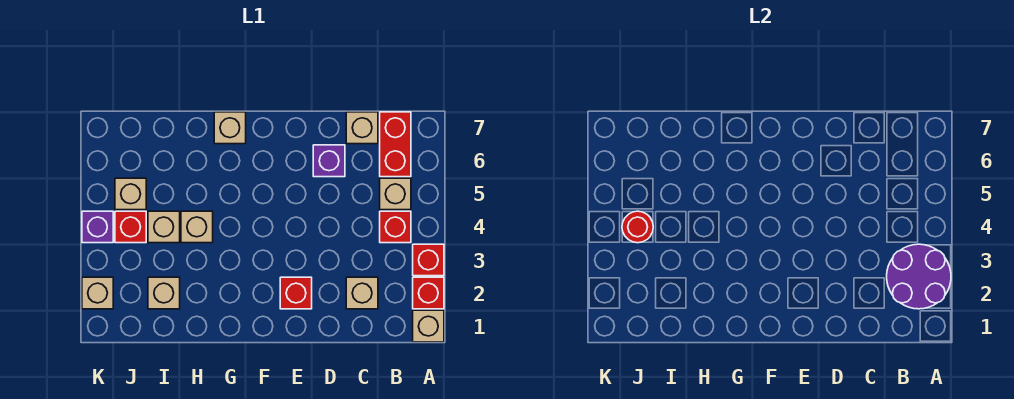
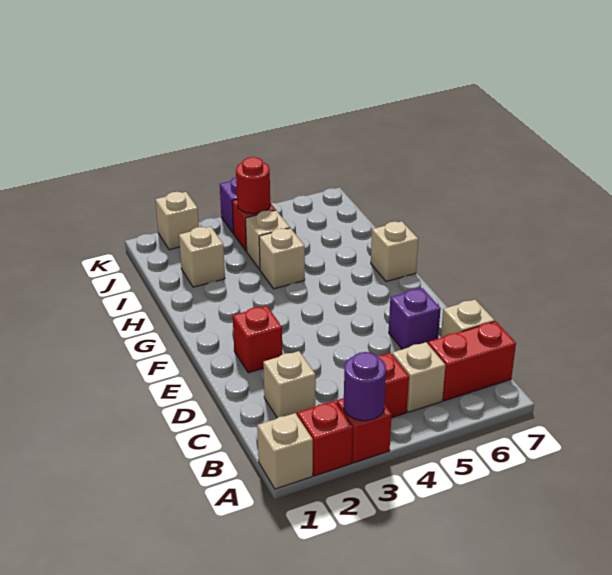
purple 2x2 round brick [887,244,951,309] -> purple 1x1 round brick [344,352,386,421]
tan 1x1 brick [115,178,146,210] -> none

